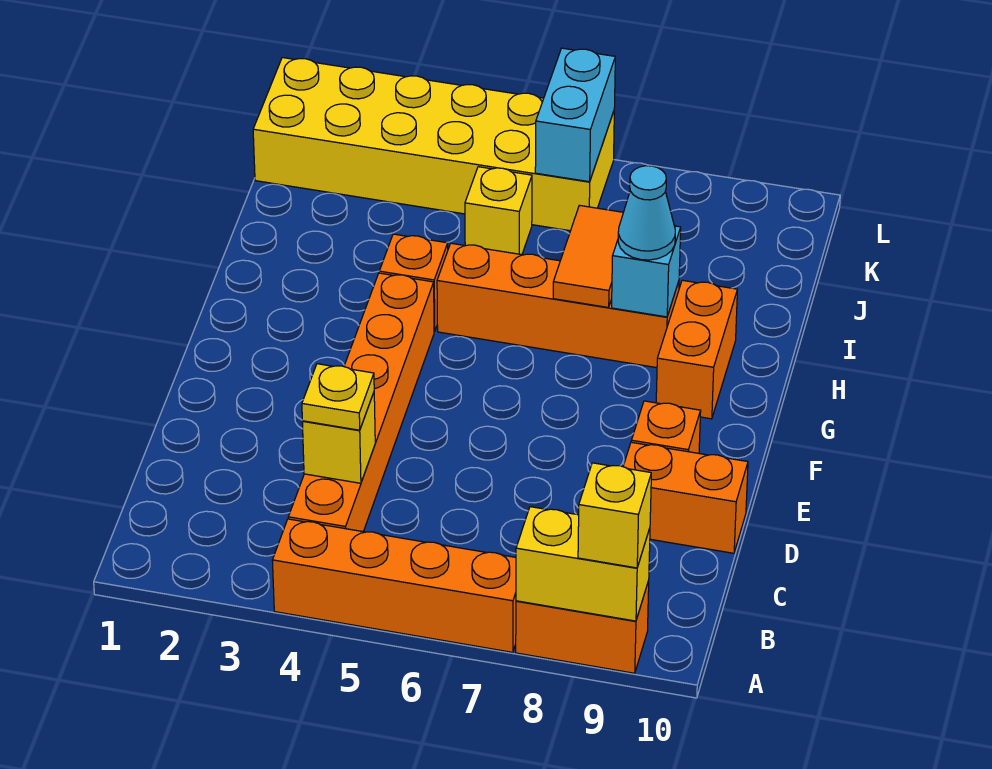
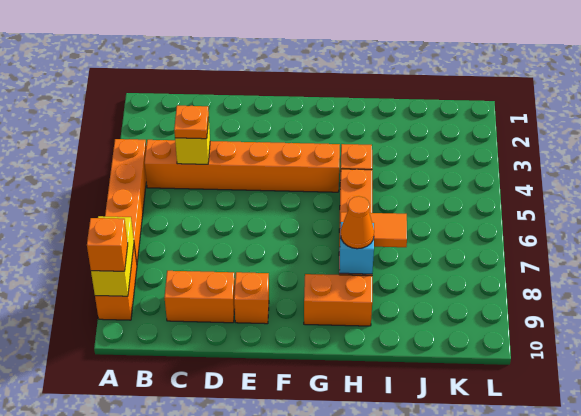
yellow 1x1 brick [578,463,651,568] -> orange 1x1 brick [87,218,128,271]
yellow 1x1 plate [302,364,374,430] -> orange 1x1 plate [174,106,209,139]
orange 1x2 brick [623,442,748,553] -> orange 1x2 brick turned to [165,271,235,323]
cyan 1x1 cone [618,166,675,260] -> orange 1x1 cone [341,196,374,249]
yellow 1x1 brick [465,167,532,255] -> none
yellow 2x6 brick [253,58,614,231] -> none
cyan 1x2 brick [535,48,615,182] -> none

